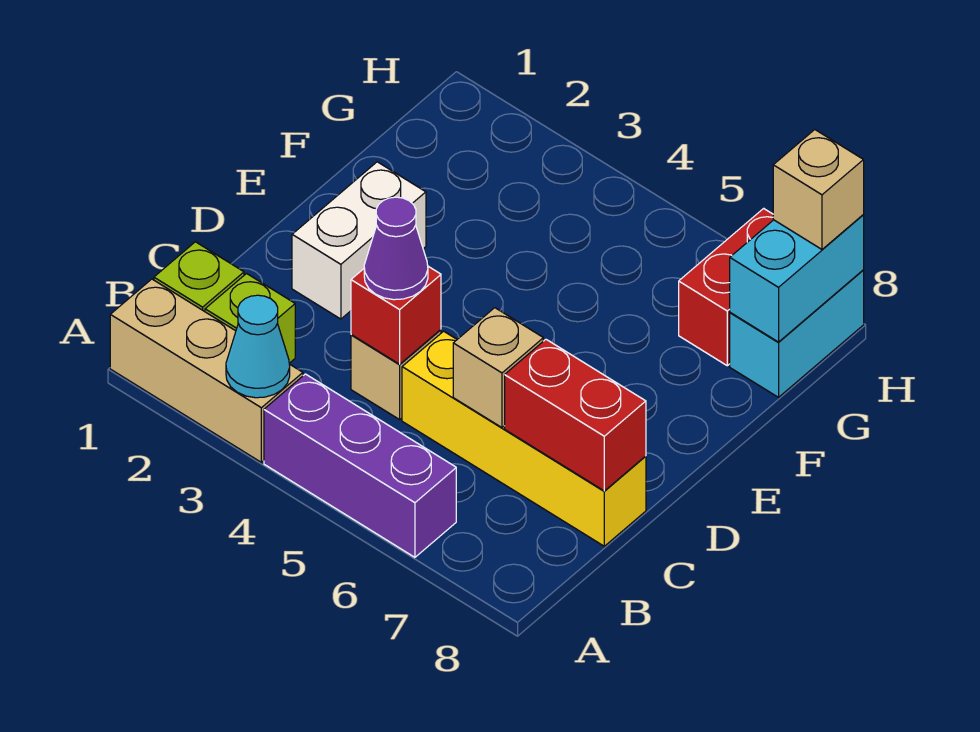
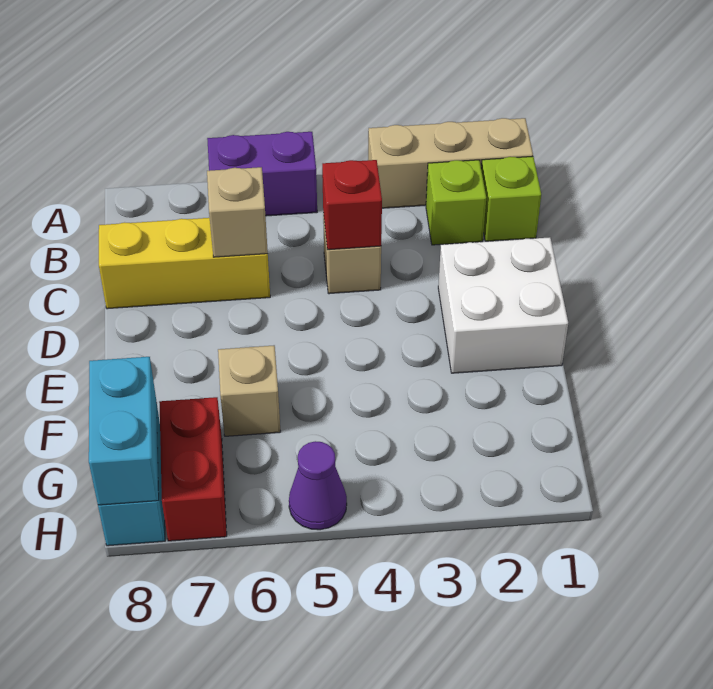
cyan 1x1 cone [226,295,290,398] -> none
purple 1x3 brick [264,374,456,557] -> purple 1x2 brick [207,132,317,216]
purple 1x1 cone [364,197,428,300] -> purple 1x1 cone moved to [289,441,347,530]
yellow 1x4 brick [402,331,646,546] -> yellow 1x3 brick [99,218,270,309]
red 1x2 brick [505,340,646,491] -> none
white 1x2 brick [292,162,426,319] -> white 2x2 brick [438,237,568,373]
tan 1x1 brick [773,130,864,249] -> tan 1x1 brick moved to [218,346,281,436]

